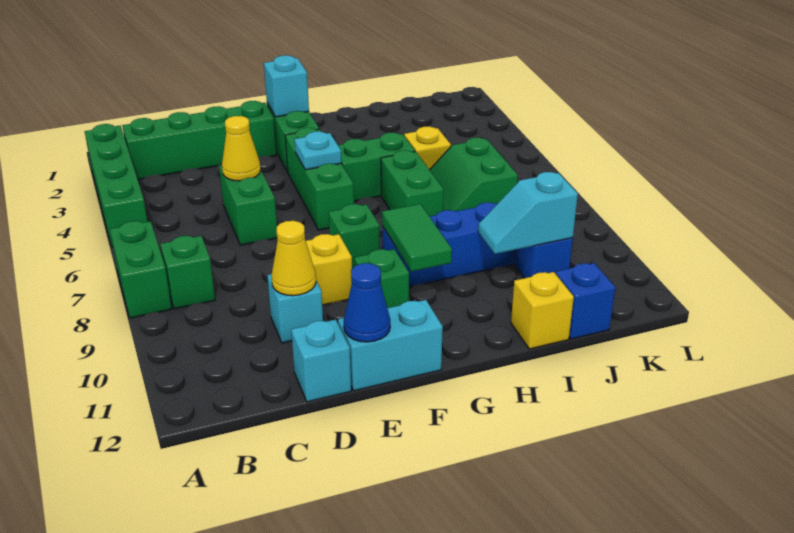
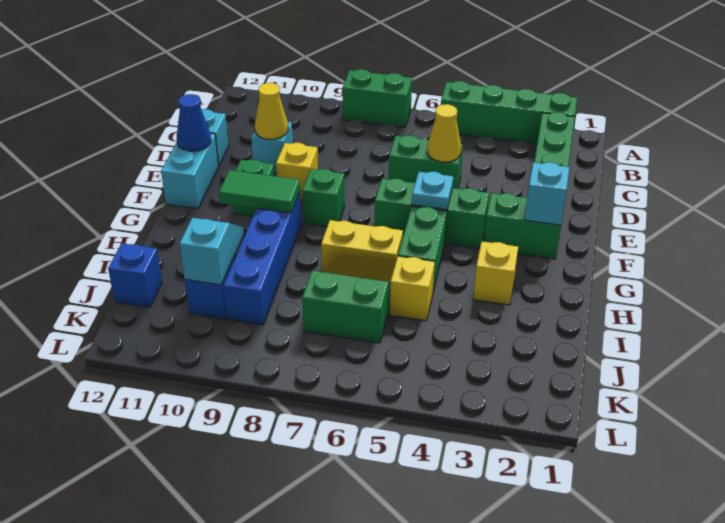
green 1x1 brick [160,236,215,309] -> none
green 1x2 brick [381,150,444,216] -> yellow 1x2 brick [321,220,403,282]
yellow 1x1 brick [511,272,574,349] -> yellow 1x1 brick moved to [473,241,518,305]

